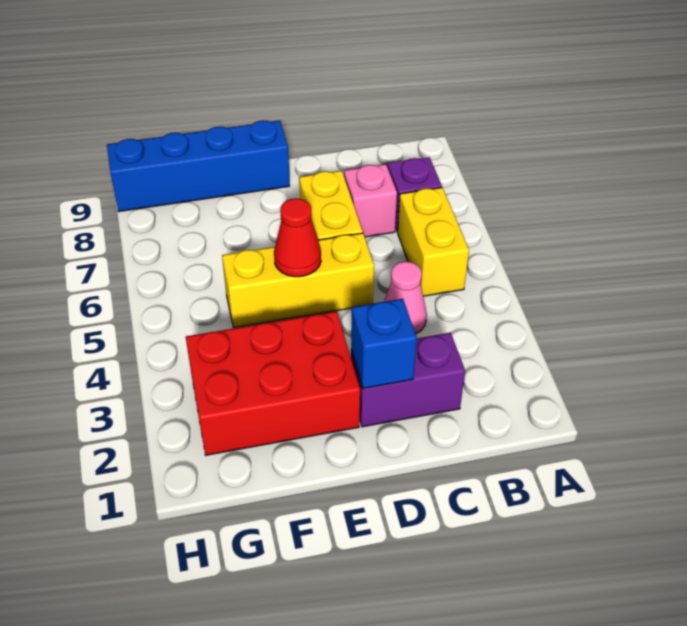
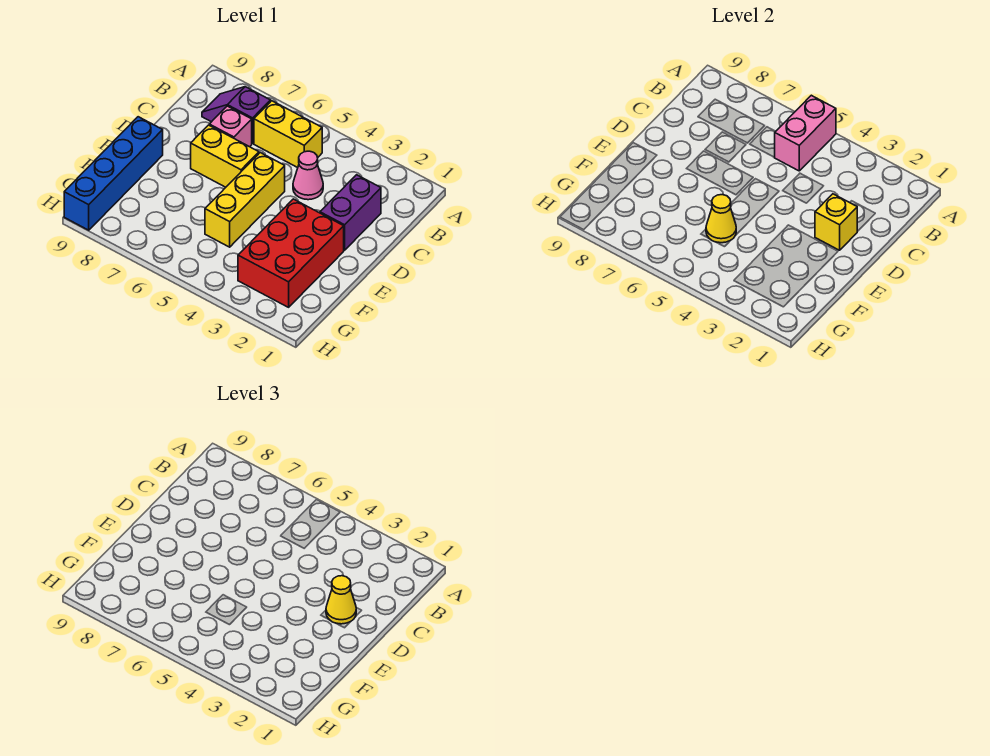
none -> pink 1x2 brick [774,95,836,171]
blue 1x1 brick [351,299,417,388] -> yellow 1x1 brick [815,194,857,250]
none -> yellow 1x1 cone [326,576,356,624]
red 1x1 cone [274,198,321,277] -> none
none -> yellow 1x1 cone [706,195,736,243]

